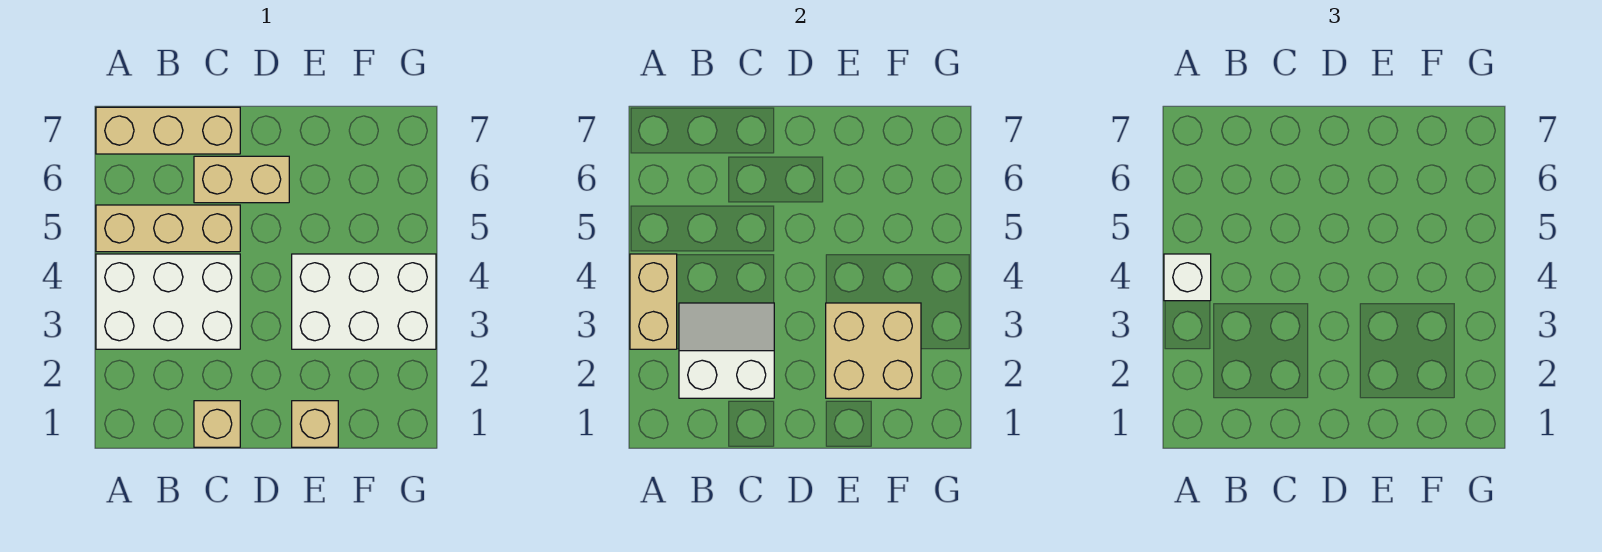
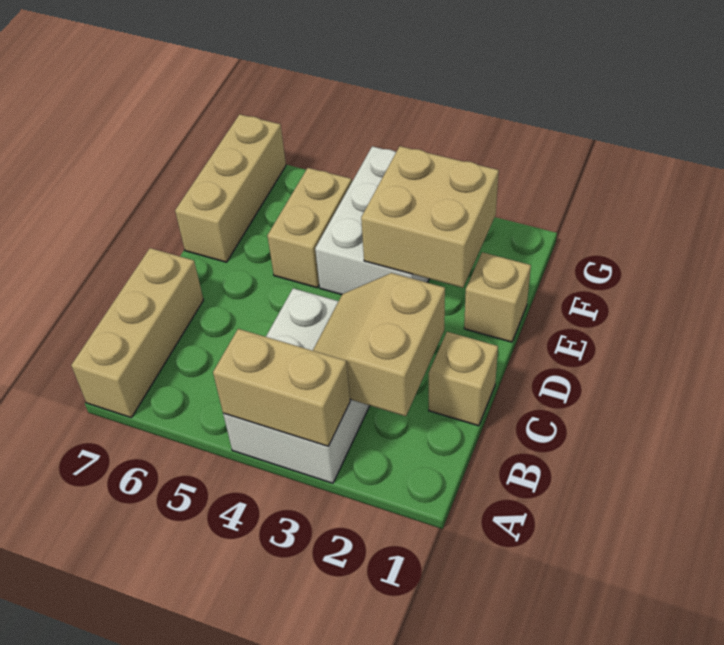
white 1x1 brick [1164,254,1211,301] -> none
tan 1x3 brick [96,205,240,252] -> tan 1x3 brick moved to [175,114,286,262]
white 2x2 slope [679,303,774,398] -> tan 2x2 slope [313,273,445,416]
tan 1x2 brick [194,156,289,203] -> tan 1x2 brick moved to [267,168,352,288]

